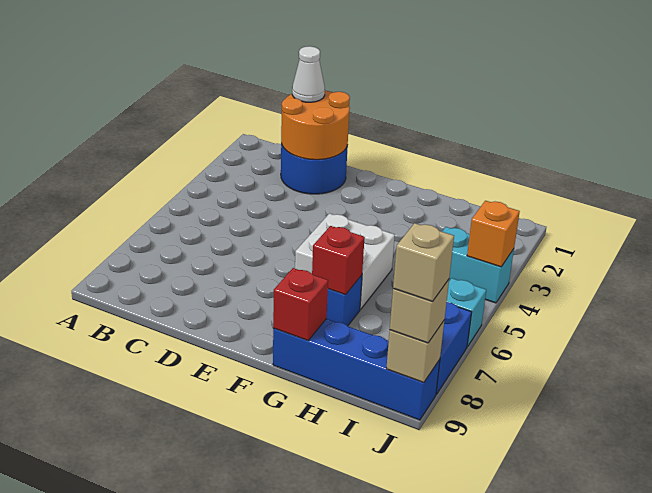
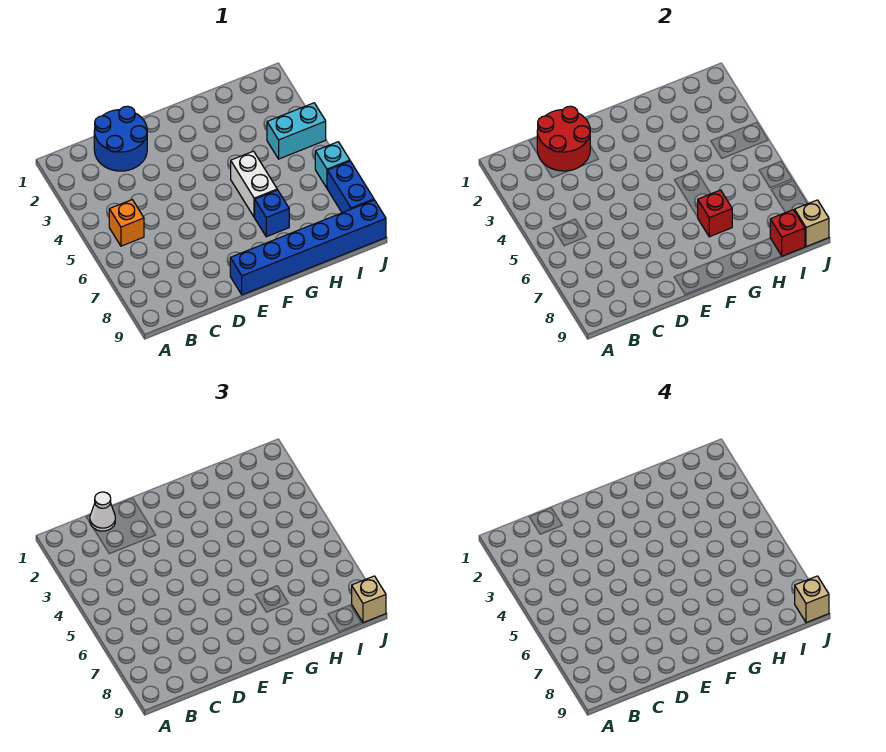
orange 2x2 round brick [281,91,350,160] -> red 2x2 round brick [537,106,590,171]
white 2x2 brick [295,213,395,310] -> white 1x2 brick [231,151,277,217]
blue 1x4 brick [273,319,440,420] -> blue 1x6 brick [230,200,386,295]
red 1x1 brick [273,268,328,340] -> red 1x1 brick moved to [770,210,805,256]
orange 1x1 brick [467,201,520,267] -> orange 1x1 brick moved to [109,200,144,246]

